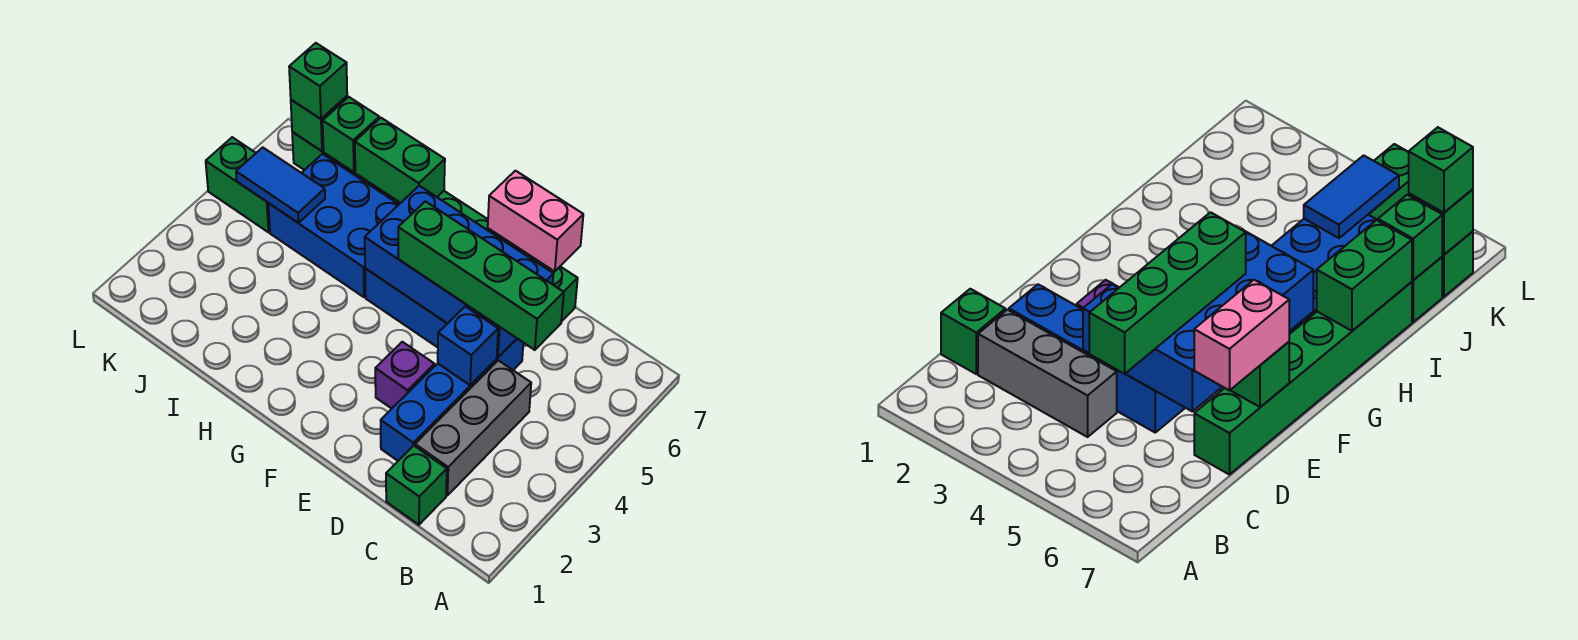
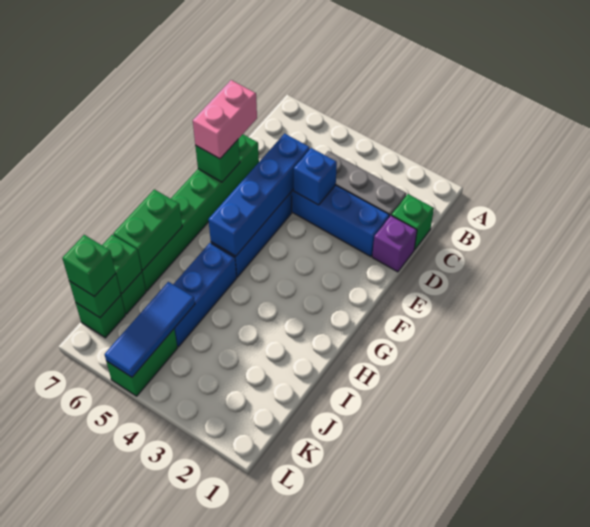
green 1x4 brick [398,201,564,350] -> none
blue 2x4 brick [365,186,553,357] -> blue 1x4 brick [208,134,310,256]
purple 1x1 brick [375,342,435,409] -> purple 1x1 brick moved to [372,216,417,272]
blue 2x3 brick [268,154,399,297] -> blue 1x3 brick [173,243,237,347]
blue 1x2 tile [236,147,325,223] -> blue 1x3 tile [105,282,195,377]

